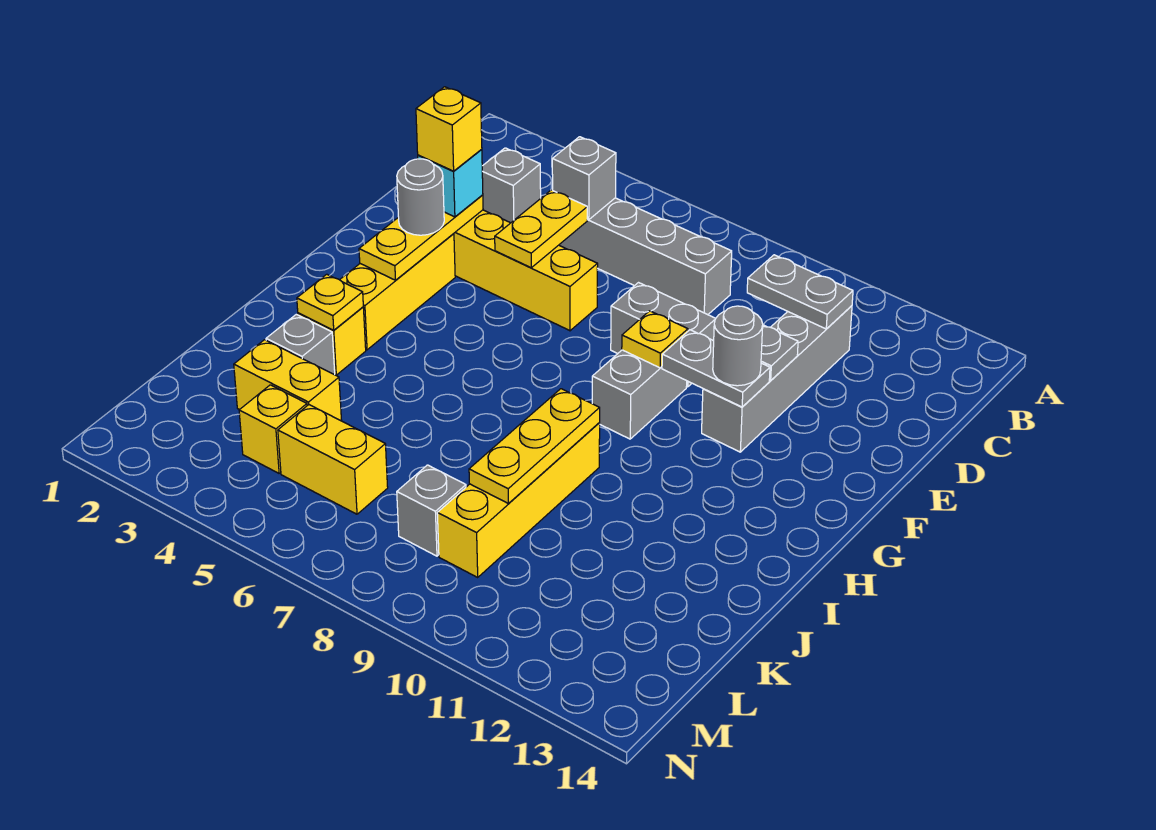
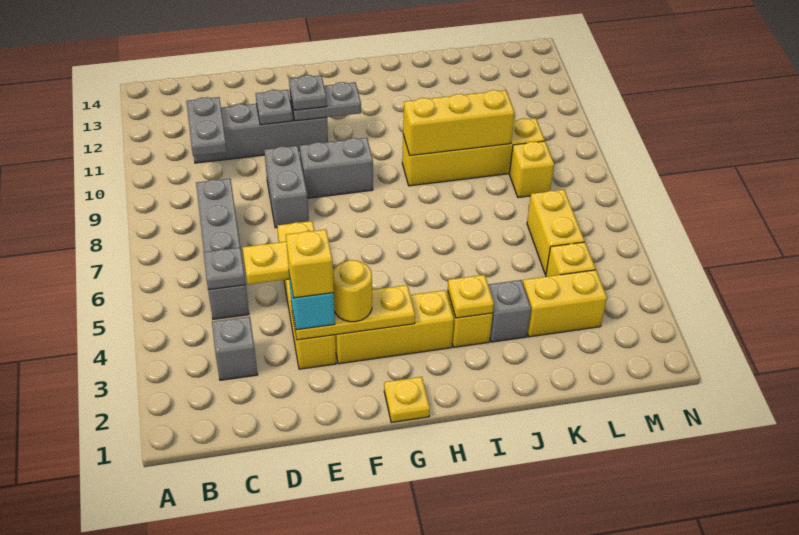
grey 1x1 brick [552,137,616,220] -> grey 1x1 plate [204,247,246,290]
grey 1x1 round brick [397,159,444,235] -> yellow 1x1 round brick [333,260,372,322]
yellow 1x1 plate [622,311,688,368] -> yellow 1x1 plate moved to [384,377,430,423]
grey 1x2 plate [662,330,770,407] -> grey 1x2 plate turned to [290,82,361,121]
grey 1x1 round brick [713,306,763,386] -> grey 1x1 plate [289,75,327,110]
yellow 1x3 plate [469,389,600,504] -> yellow 1x3 brick [403,90,515,156]
yellow 1x2 brick [234,340,342,421] -> yellow 1x2 brick turned to [523,270,607,337]
grey 1x1 brick [397,465,466,556] -> yellow 1x1 brick [510,141,554,198]

